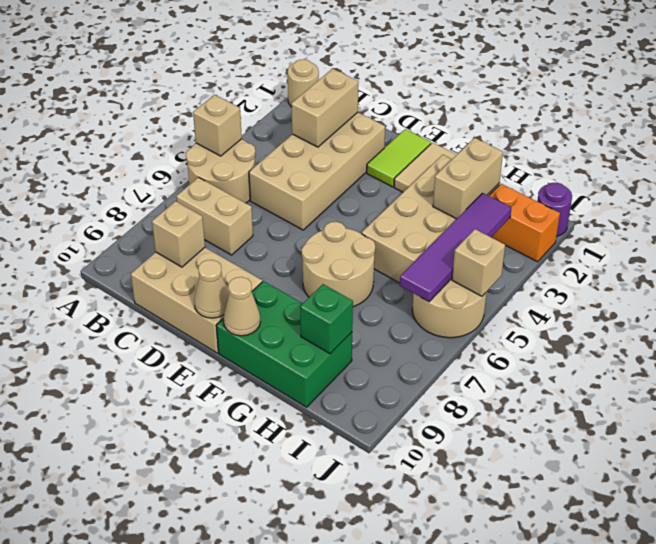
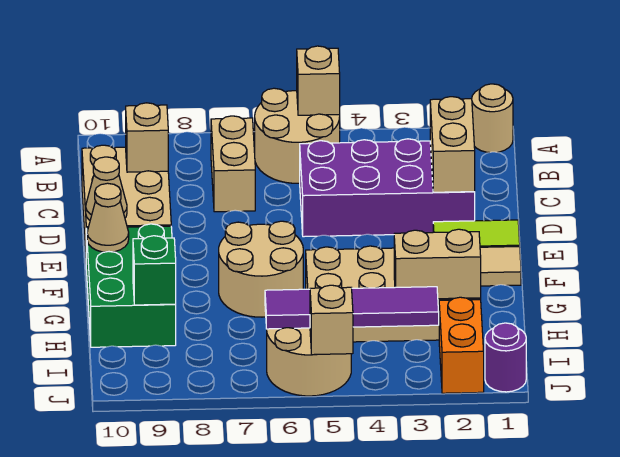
tan 2x4 brick [249,112,385,230] -> purple 2x4 brick [300,139,475,237]
tan 1x2 brick [291,69,359,147] -> tan 1x2 brick turned to [430,97,475,192]

